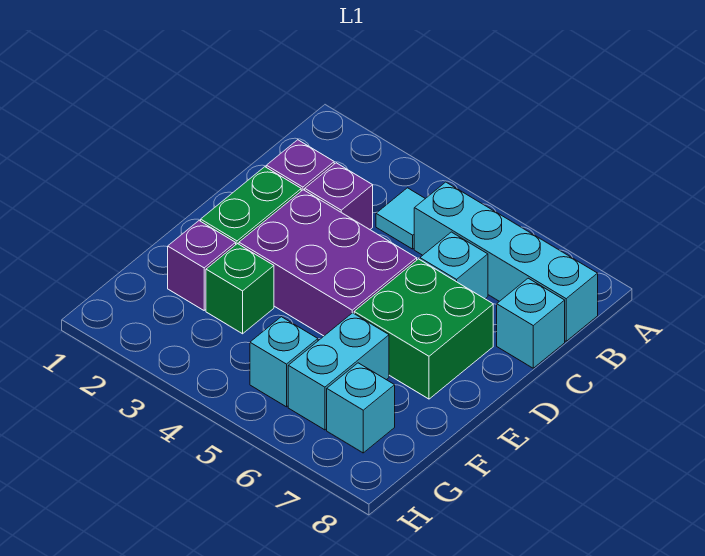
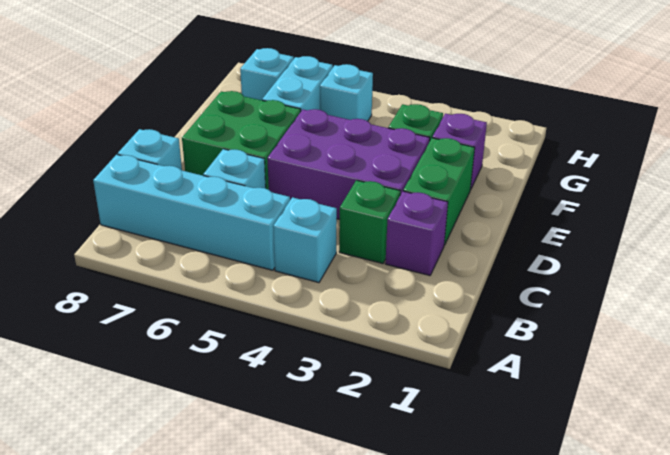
cyan 1x1 tile [376,188,425,249] -> cyan 1x1 brick [273,197,337,283]
purple 1x1 brick [305,163,373,229] -> green 1x1 brick [339,180,400,264]

